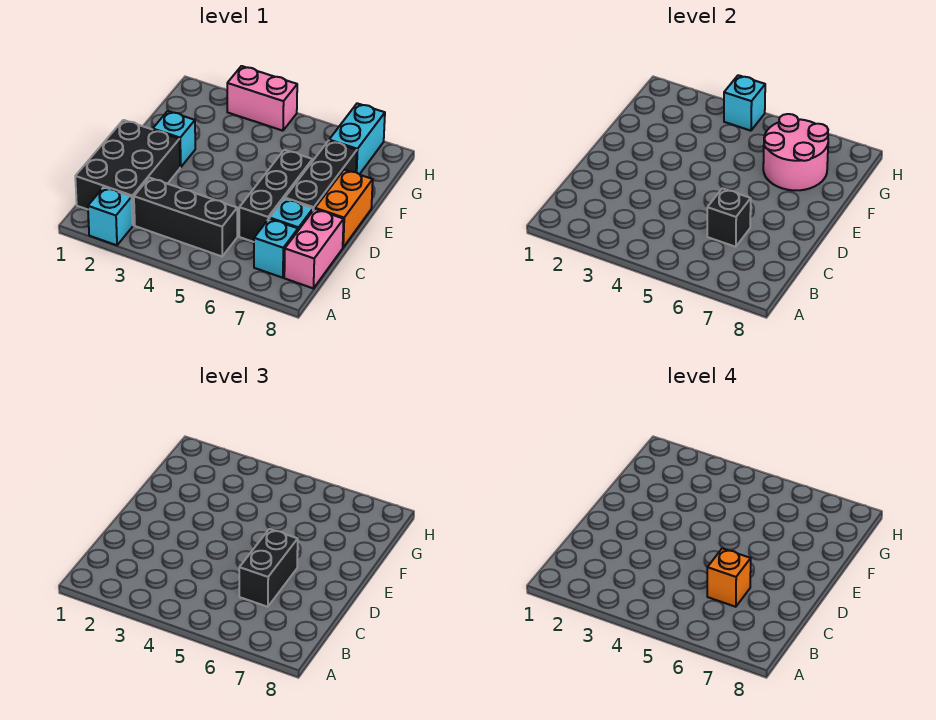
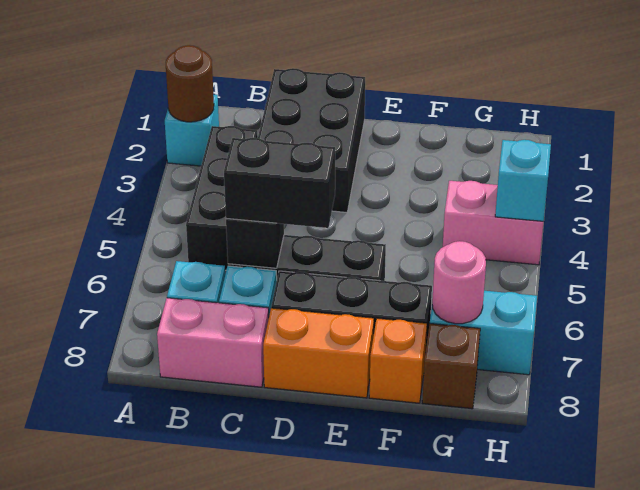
none -> brown 1x1 round brick [166,45,214,122]
black 2x3 brick [75,120,180,225] -> black 2x3 brick turned to [258,68,365,212]
orange 1x1 brick [707,548,751,607] -> orange 1x1 brick moved to [369,318,427,403]
cyan 1x1 brick [153,111,195,167] -> none
pink 2x2 round brick [763,114,828,190] -> pink 1x1 round brick [432,241,486,324]
none -> brown 1x1 brick [422,324,480,409]
pink 1x2 brick [227,66,297,131] -> pink 1x2 brick turned to [443,181,544,265]

